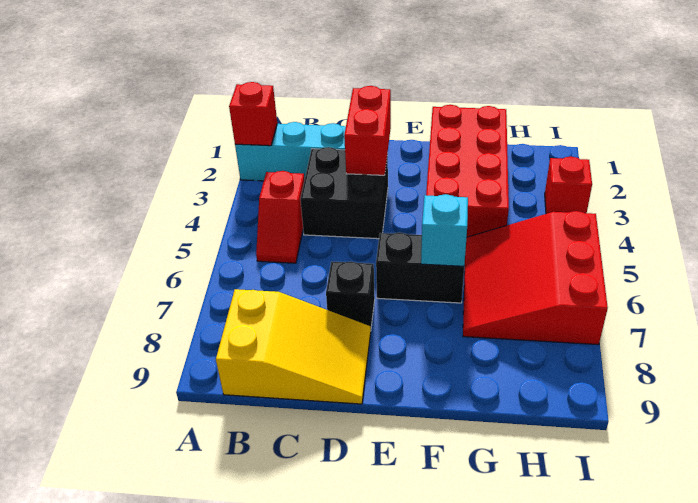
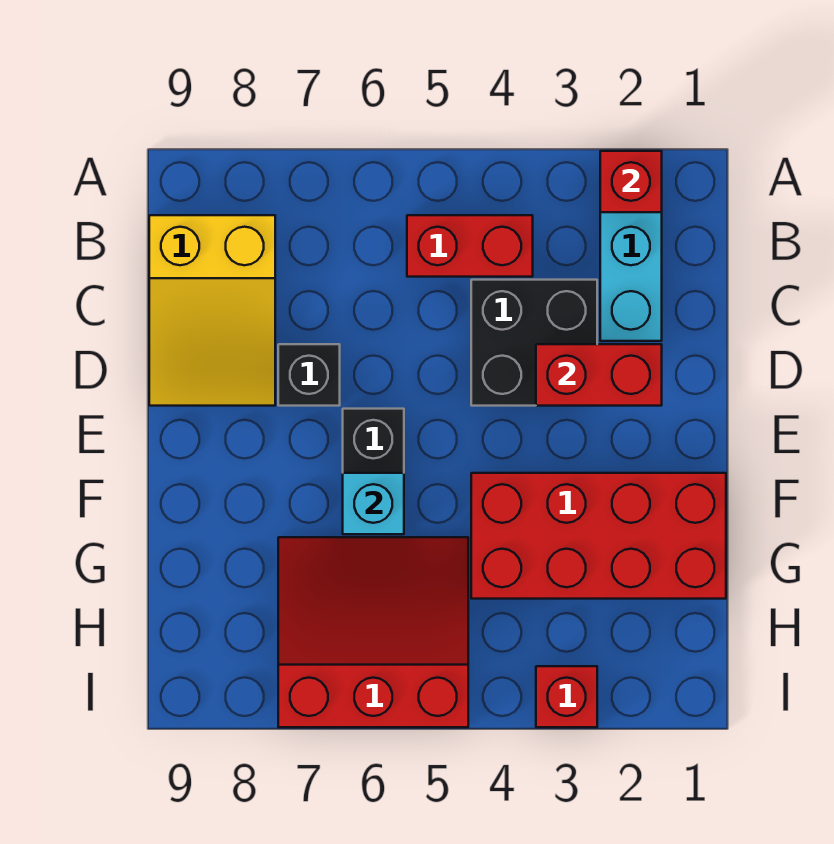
red 1x2 slope [256,171,305,263] -> red 1x2 brick [407,215,533,277]

